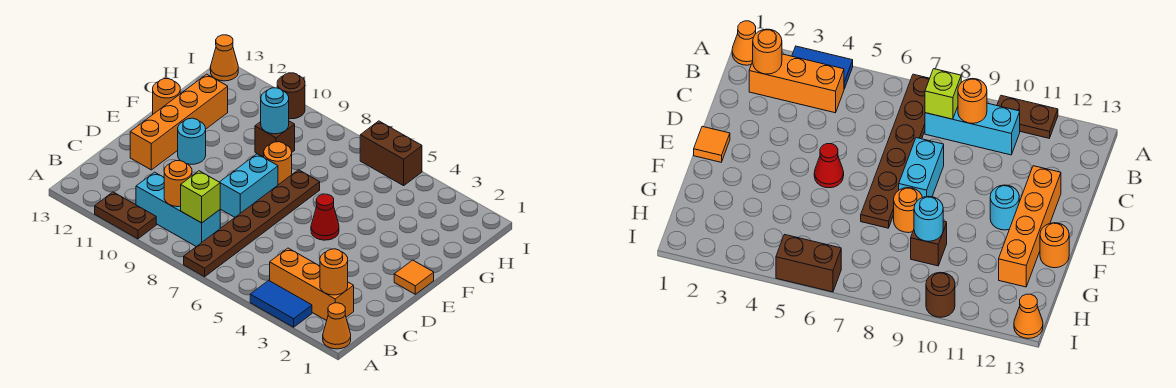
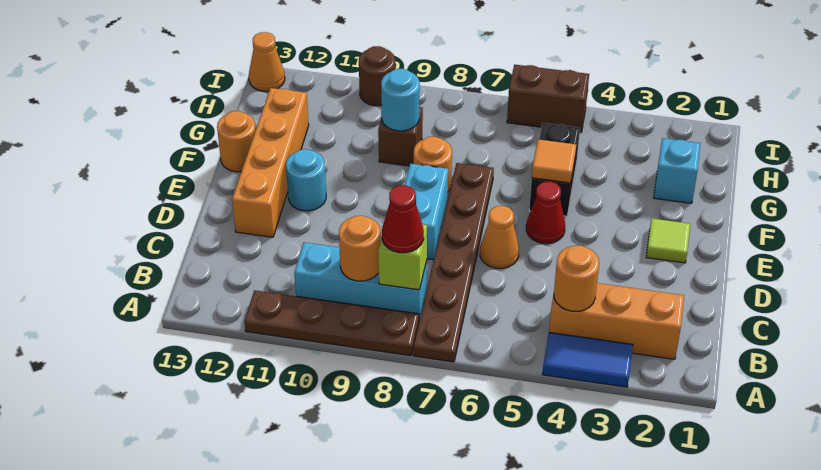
orange 1x1 cone [323,303,351,349] -> orange 1x1 cone moved to [480,206,519,268]
brown 1x2 plate [95,192,156,239] -> brown 1x4 plate [244,290,419,356]
orange 1x1 round brick [320,249,348,295] -> orange 1x1 round brick moved to [554,245,599,311]
none -> red 1x1 cone [382,185,424,253]
orange 1x1 tile [394,260,434,294] -> orange 1x1 tile moved to [532,139,576,183]
none -> lime 1x1 tile [646,218,690,263]
none -> black 1x2 brick [529,123,580,216]
none -> cyan 1x1 brick [654,138,701,203]

